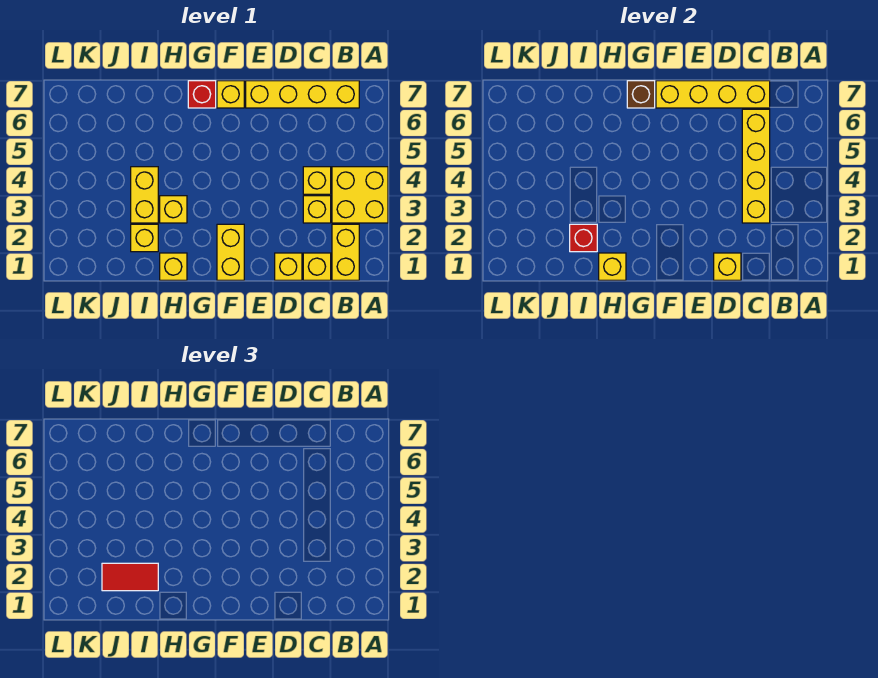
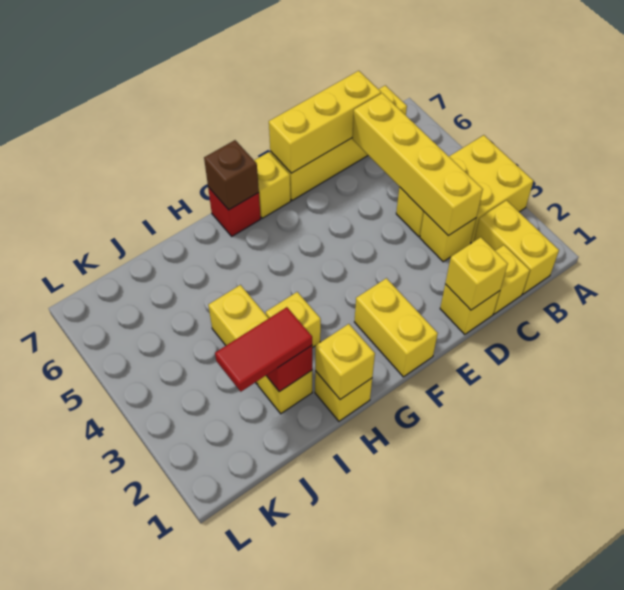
yellow 1x4 brick [656,81,770,108] -> yellow 1x3 brick [269,71,381,173]

